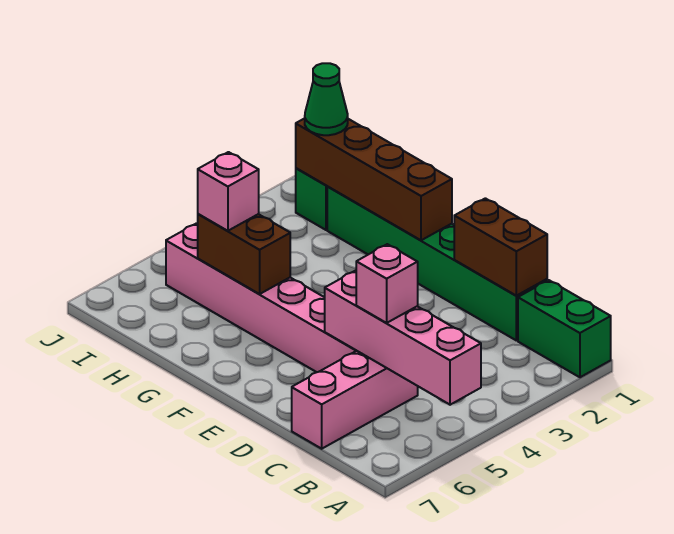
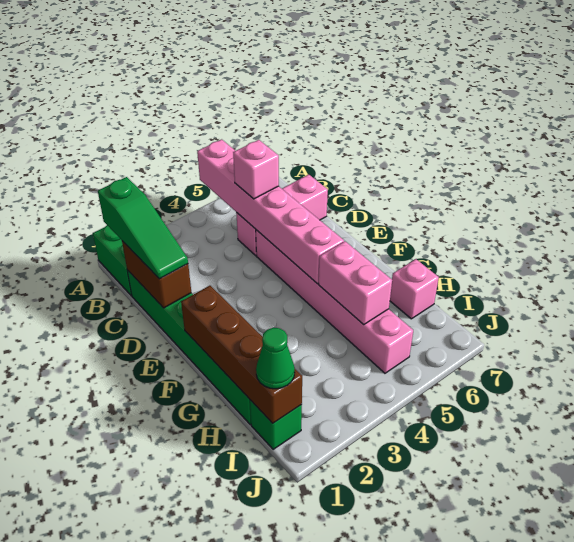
pink 1x4 brick [325,271,481,405] -> pink 1x6 brick [197,139,344,284]
none -> green 1x3 slope [98,177,188,279]
brown 1x2 brick [198,214,290,294] -> pink 1x2 brick [319,241,392,325]
pink 1x1 brick [198,152,259,231] -> pink 1x1 brick moved to [390,259,439,319]

